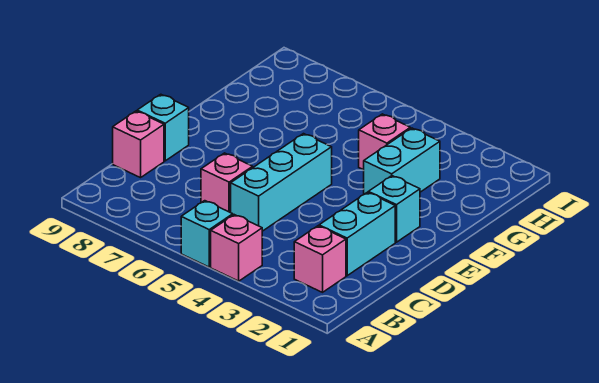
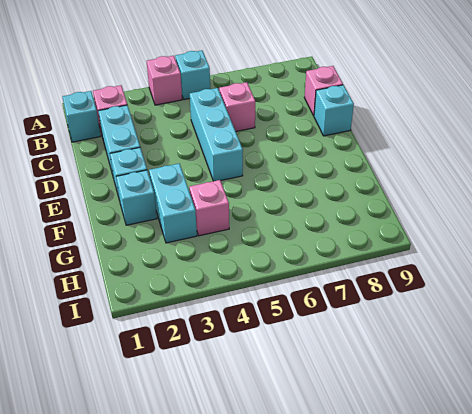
none -> cyan 1x1 brick [63,91,101,142]
none -> cyan 1x1 brick [116,170,157,225]

